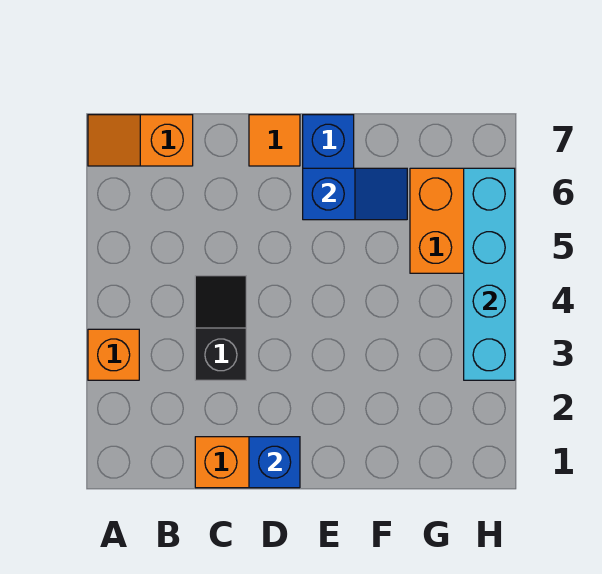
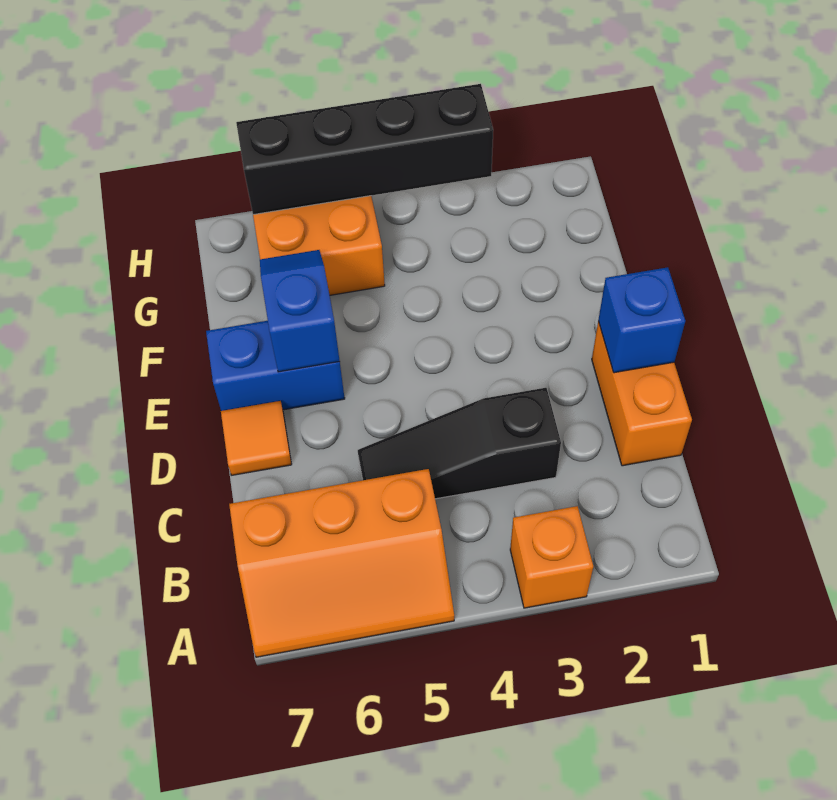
orange 1x2 slope [88,115,193,166] -> orange 2x3 slope [229,469,454,657]
black 1x2 slope [195,276,246,380] -> black 1x3 slope [358,388,561,499]
cyan 1x4 brick [464,168,515,380] -> black 1x4 brick [236,84,493,215]

